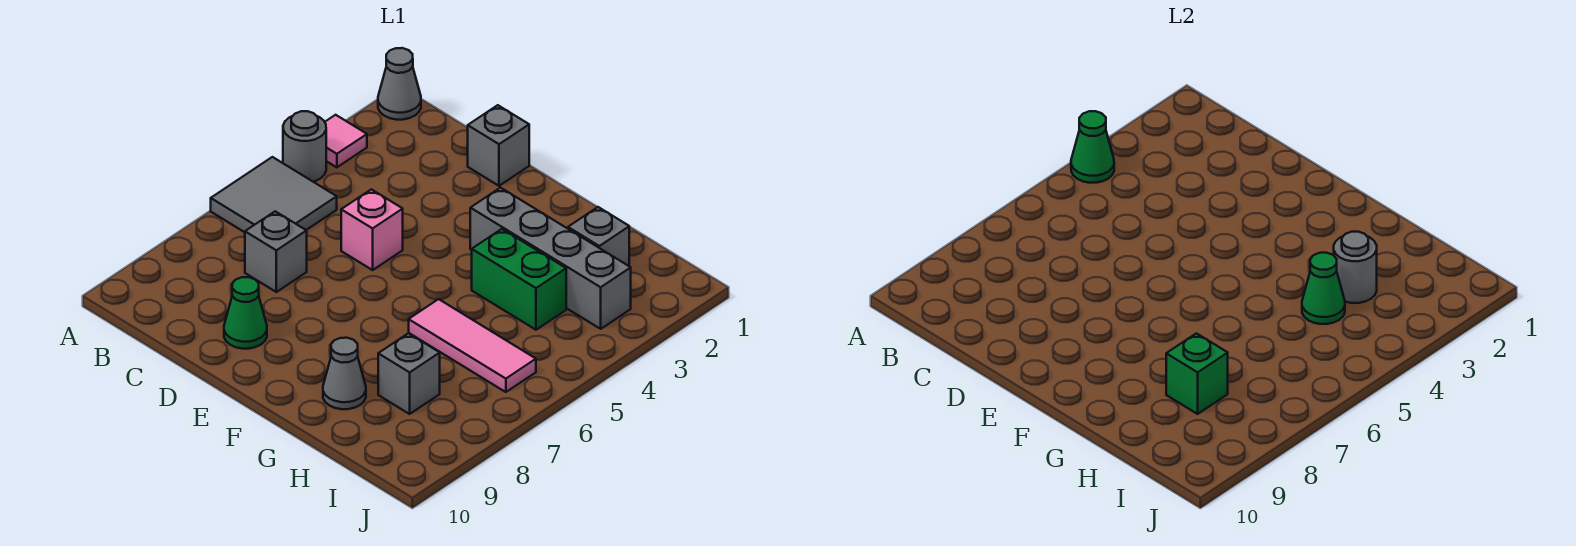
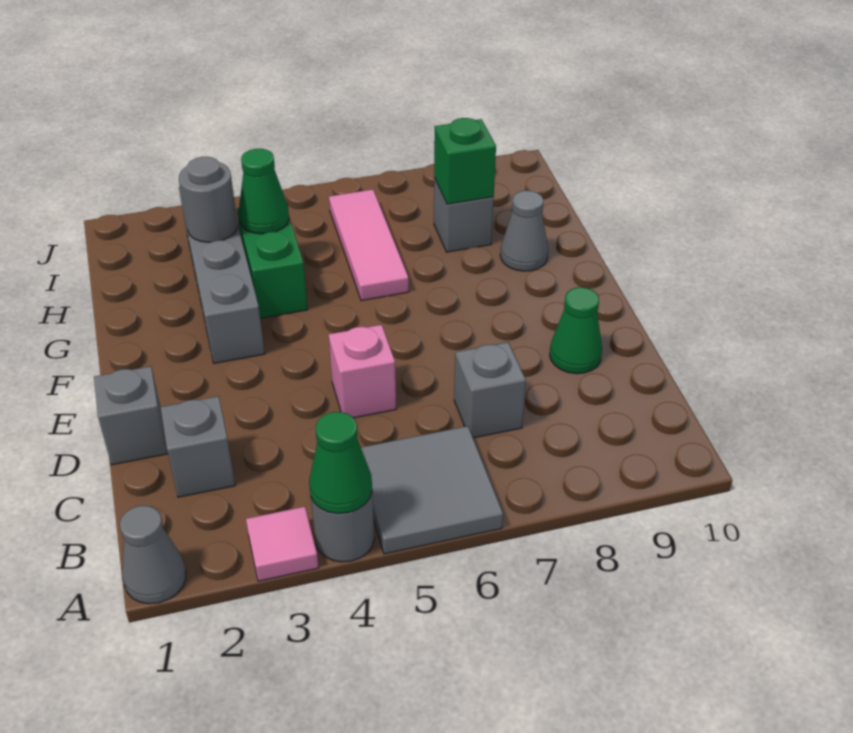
grey 1x1 brick [568,207,629,266] -> grey 1x1 brick moved to [160,396,235,497]

